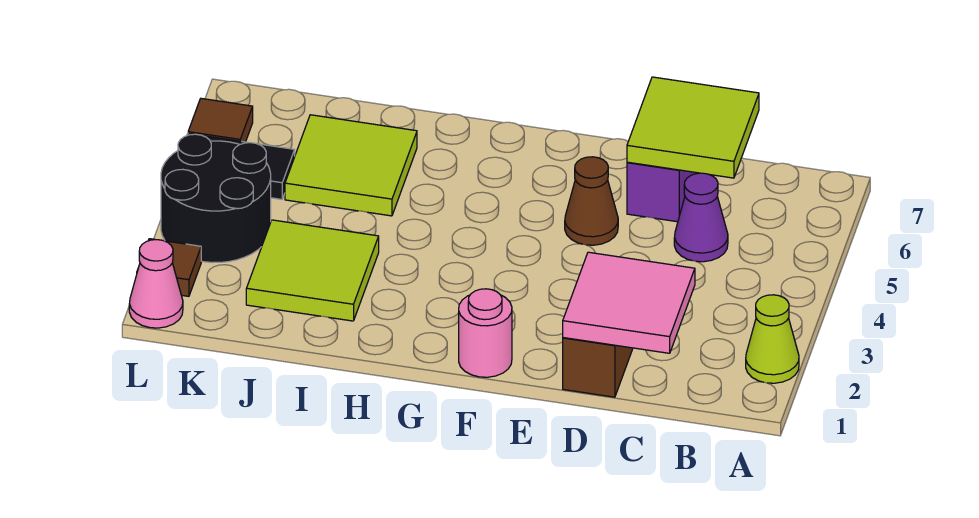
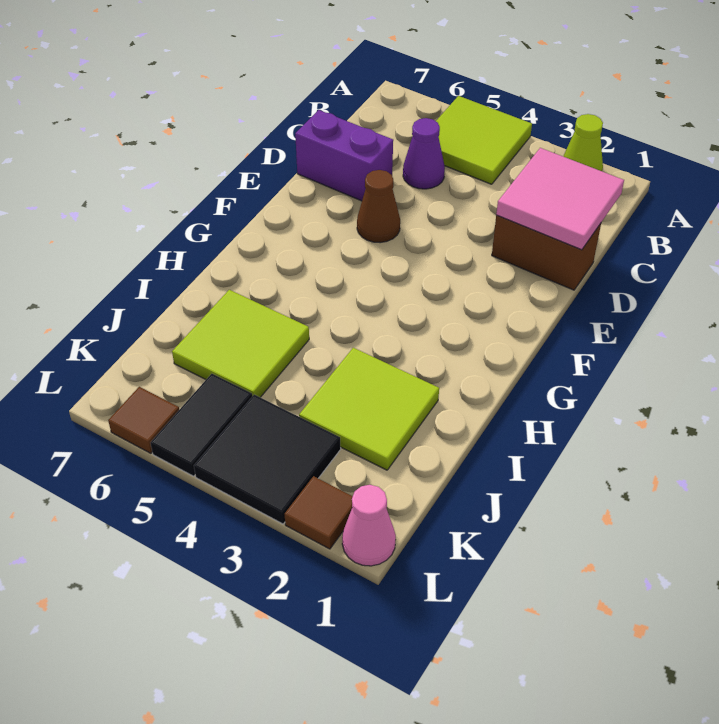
lime 2x2 tile [627,77,759,178] -> lime 2x2 tile moved to [436,96,532,184]
pink 1x1 round brick [459,289,512,377] -> none
black 2x2 round brick [161,134,271,263] -> black 2x2 tile [194,395,341,524]

